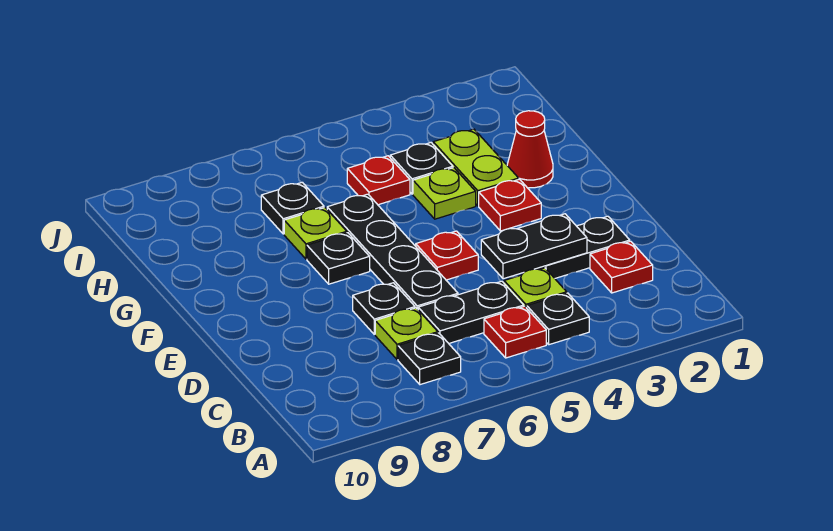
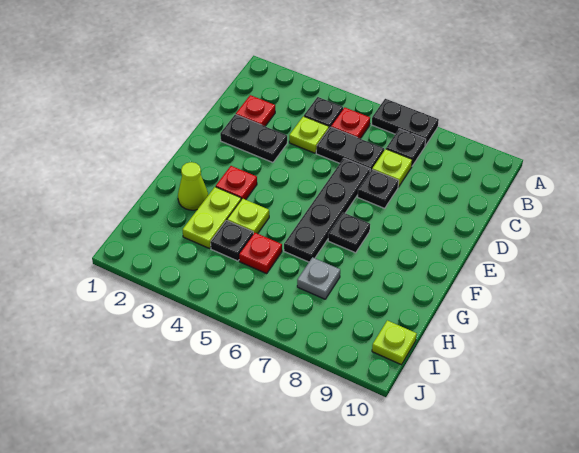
black 1x2 plate [481,214,587,279] -> black 1x2 plate moved to [372,99,439,146]
red 1x1 plate [416,231,478,280] -> none
red 1x1 cone [507,111,553,188] -> lime 1x1 cone [178,162,208,210]
lime 1x1 plate [284,208,347,259] -> lime 1x1 plate moved to [372,320,417,365]
black 1x1 plate [261,182,324,234] -> grey 1x1 plate [297,257,340,299]

